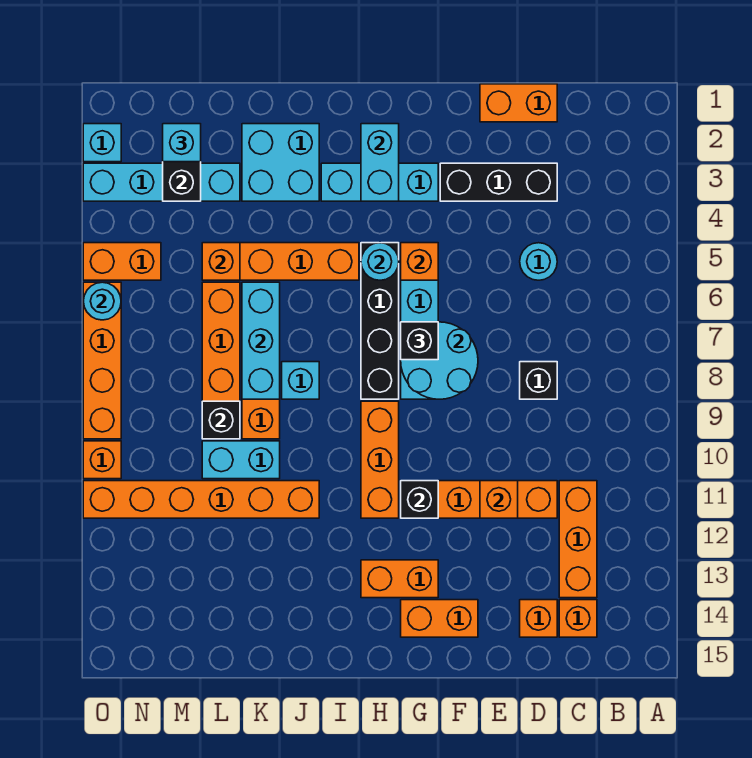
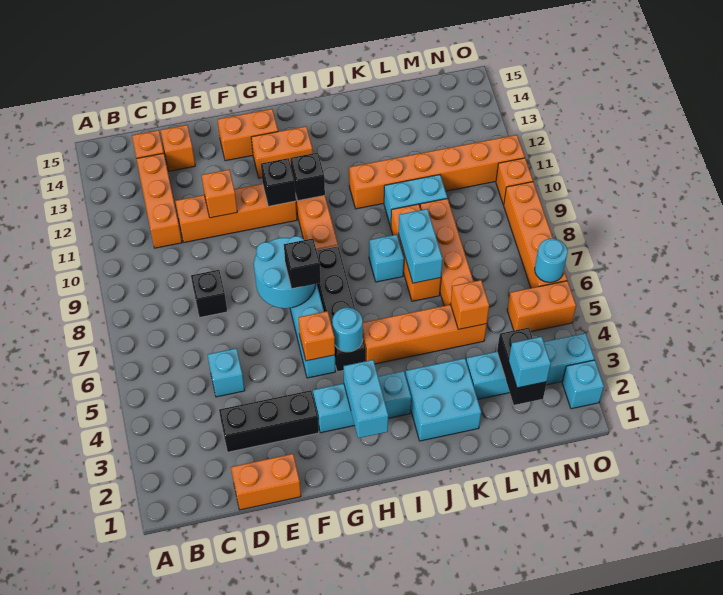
cyan 1x1 round brick [520,243,557,280] -> cyan 1x1 brick [207,348,245,397]
cyan 1x3 brick [242,282,280,399] -> cyan 1x2 brick [399,209,443,283]
black 1x1 brick [202,401,240,439] -> black 1x1 brick moved to [290,153,325,201]

